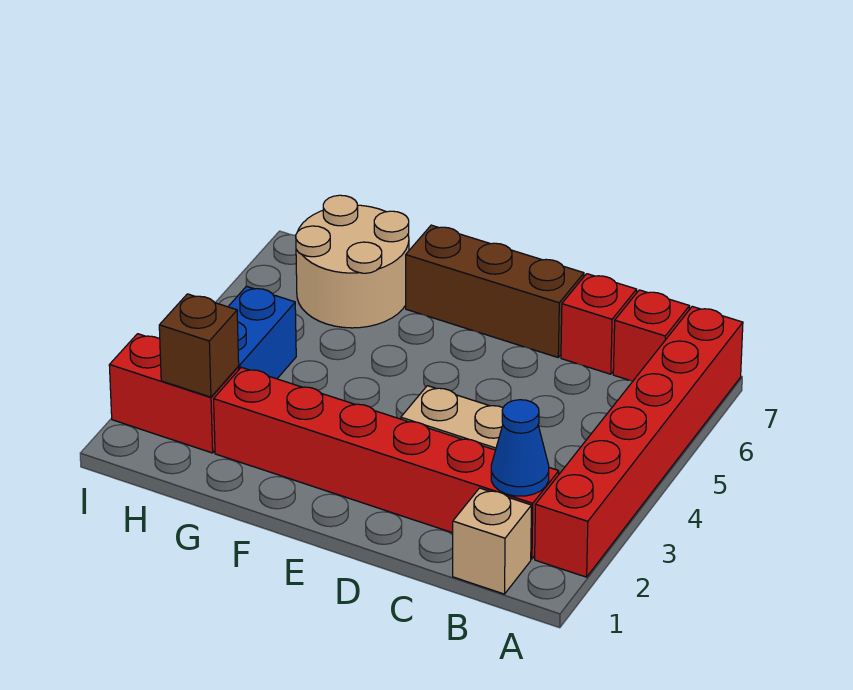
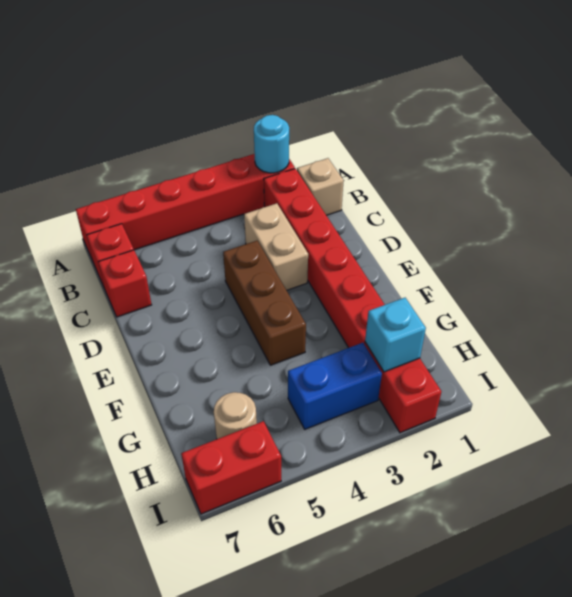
none -> cyan 1x1 round brick [254,115,289,173]
blue 1x1 cone [491,400,549,496] -> none
brown 1x3 brick [406,225,584,357] -> brown 1x3 brick moved to [223,241,306,365]
tan 2x2 round brick [296,195,409,328] -> tan 1x1 round brick [214,392,257,439]
brown 1x1 brick [159,294,239,397] -> cyan 1x1 brick [365,298,426,372]
none -> red 1x2 brick [181,421,281,514]

